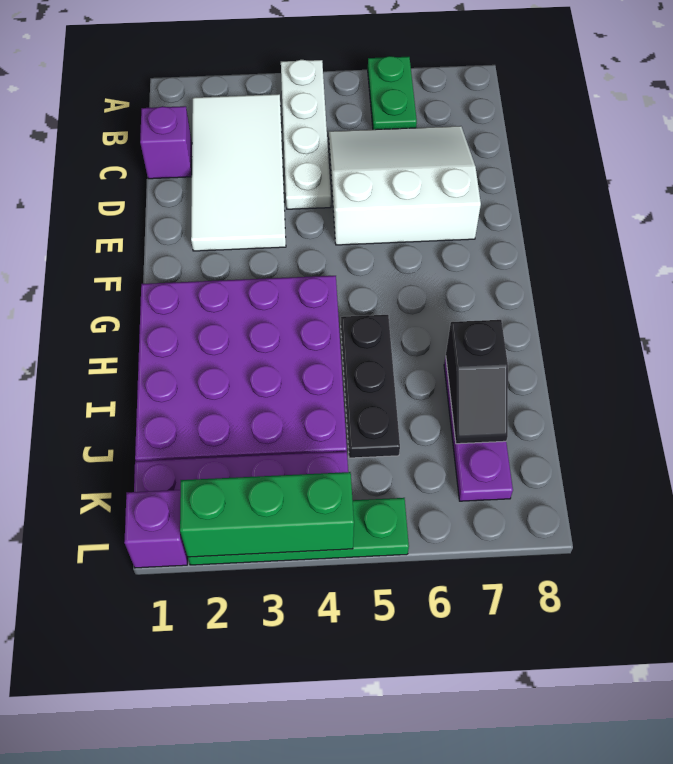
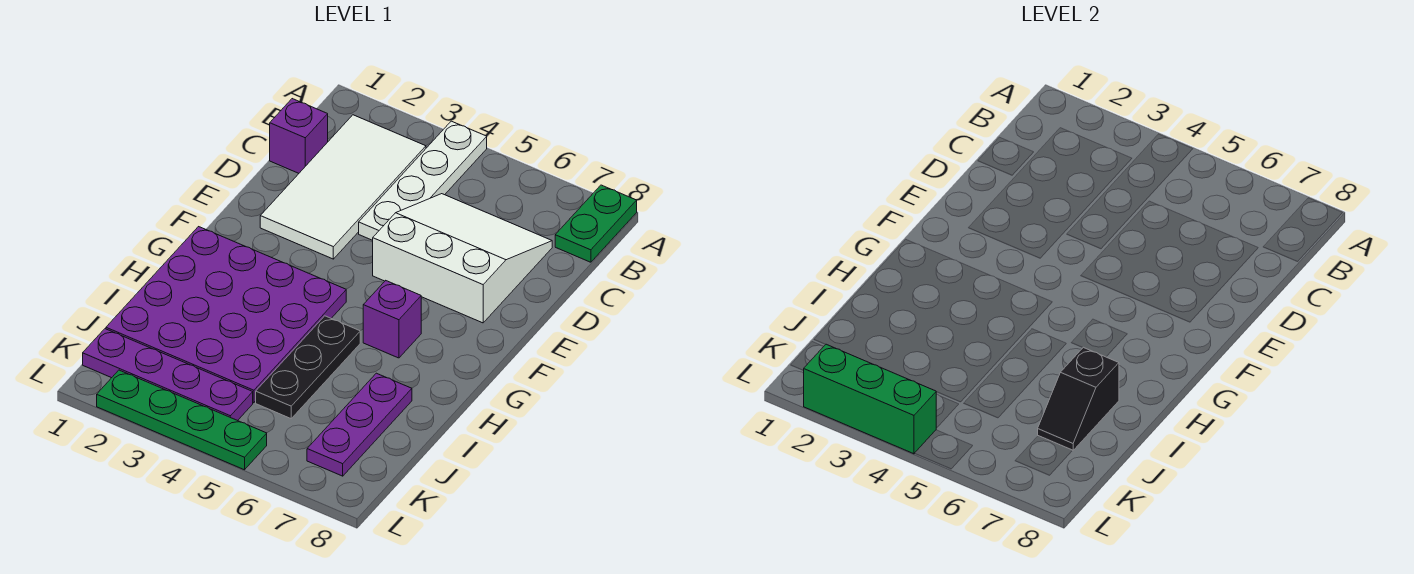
green 1x2 plate [368,56,417,130] -> green 1x2 plate moved to [555,185,637,262]
purple 1x1 brick [124,490,187,568] -> purple 1x1 brick moved to [363,281,421,358]

